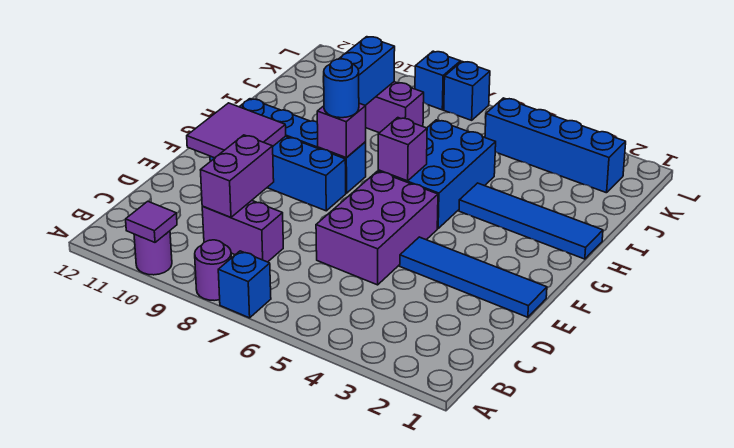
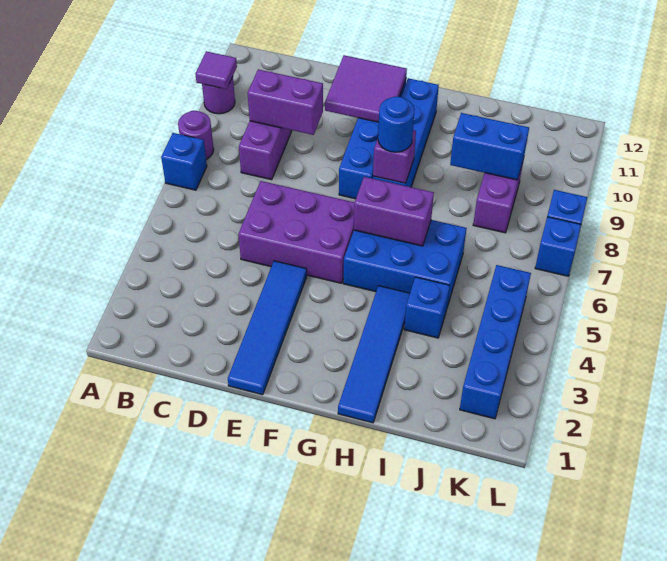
purple 1x1 brick [378,118,427,181] -> purple 1x2 brick [354,177,434,246]
none -> blue 1x1 brick [404,277,450,338]

